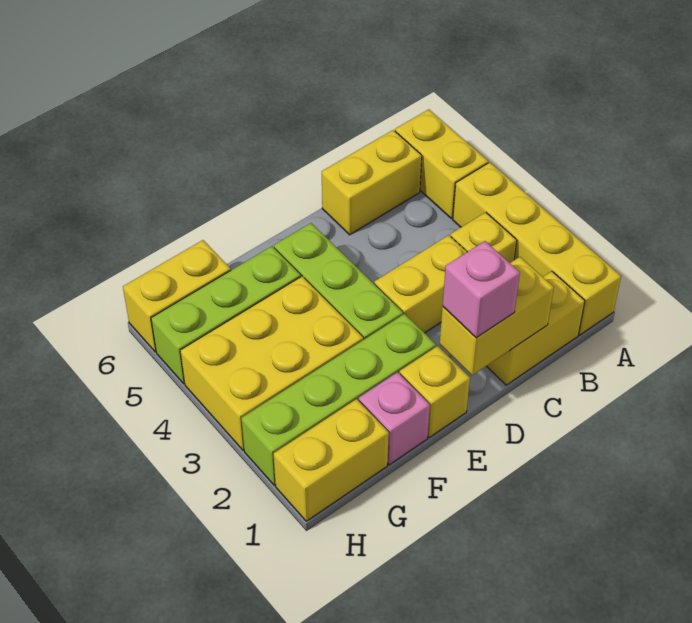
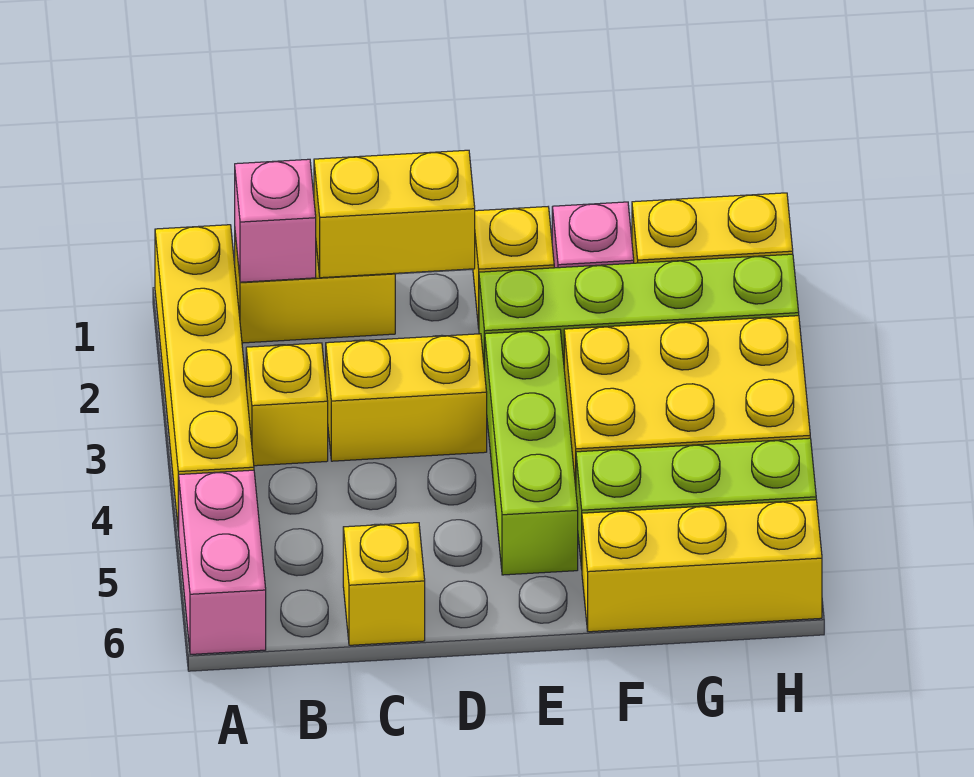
yellow 1x2 brick [395,109,488,218] -> pink 1x2 brick [179,470,266,654]
yellow 1x2 brick [322,130,422,235] -> yellow 1x1 brick [343,523,425,645]
pink 1x1 brick [443,241,520,338] -> pink 1x1 brick moved to [235,159,316,282]
yellow 1x2 brick [123,240,231,352] -> yellow 1x3 brick [582,500,822,632]

